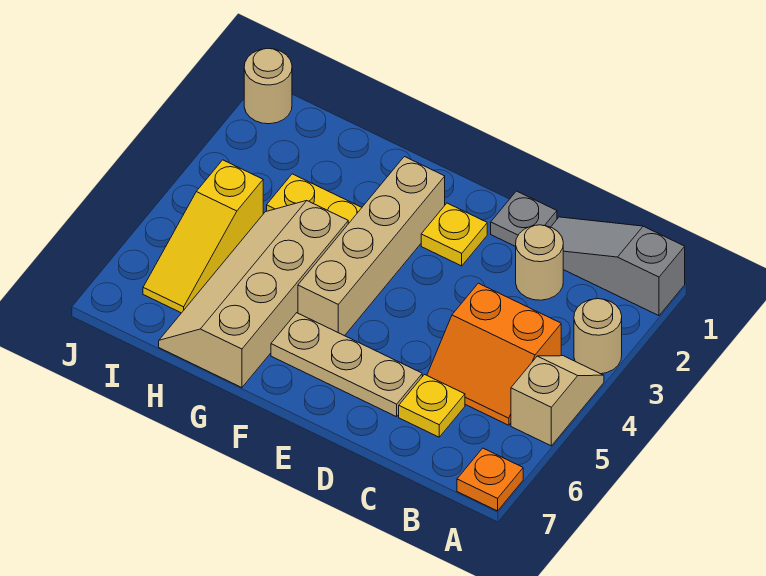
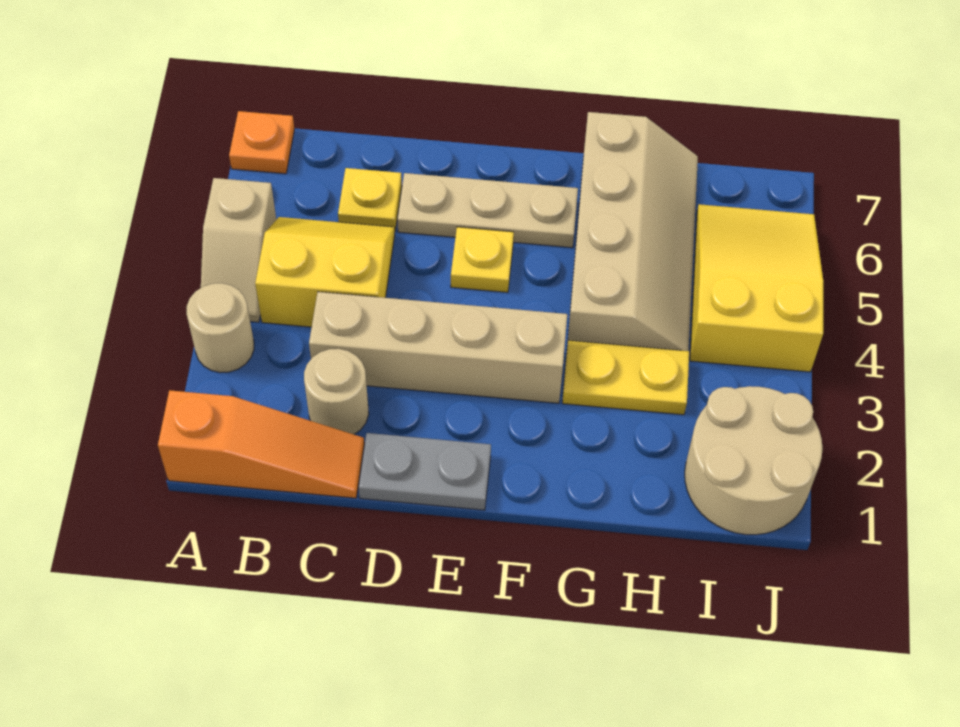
grey 1x3 slope [551,217,685,316] -> orange 1x3 slope [158,390,364,498]
orange 2x2 slope [427,283,561,425] -> yellow 2x2 slope [255,217,395,327]
grey 1x1 plate [491,191,557,247] -> grey 1x2 plate [359,433,491,510]
yellow 1x1 plate [421,203,487,266] -> yellow 1x1 plate moved to [451,227,514,292]
tan 1x4 brick [298,157,445,336] -> tan 1x4 brick turned to [309,292,567,403]
yellow 1x3 slope [143,160,263,313] -> yellow 2x3 slope [690,204,823,372]
tan 1x1 round brick [244,48,292,124] -> tan 2x2 round brick [685,386,823,535]

